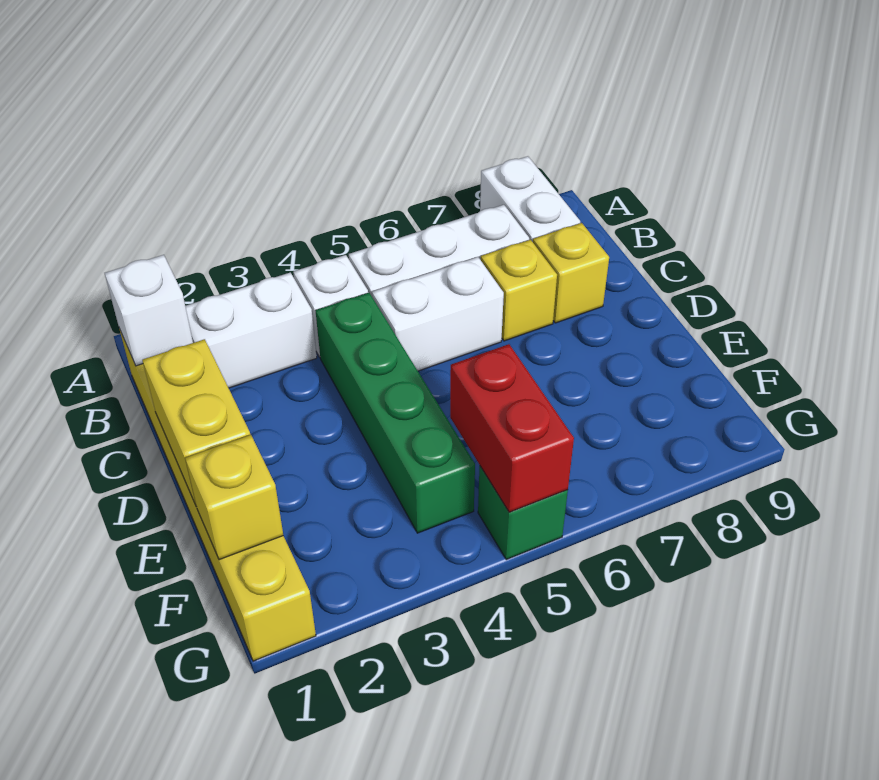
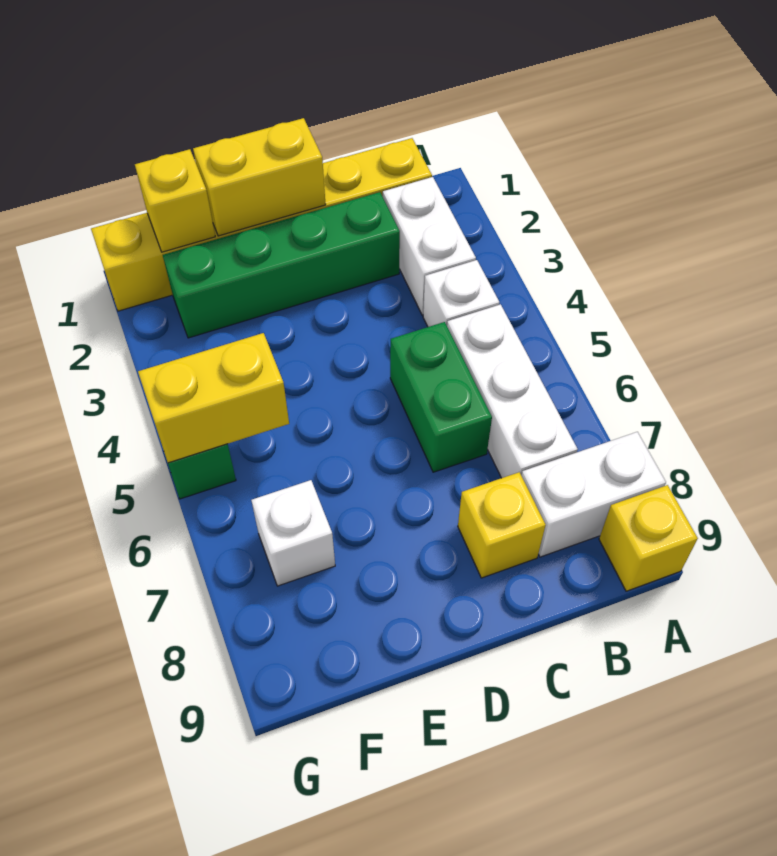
white 1x1 brick [105,255,193,366] -> white 1x1 brick moved to [251,480,335,586]
green 1x4 brick [315,293,475,533] -> green 1x4 brick moved to [163,192,400,338]
white 1x2 brick [372,257,504,371] -> green 1x2 brick [390,322,492,472]
yellow 1x1 brick [481,240,557,341] -> yellow 1x1 brick moved to [599,485,698,591]
red 1x2 brick [450,344,574,512] -> yellow 1x2 brick [138,333,289,463]

